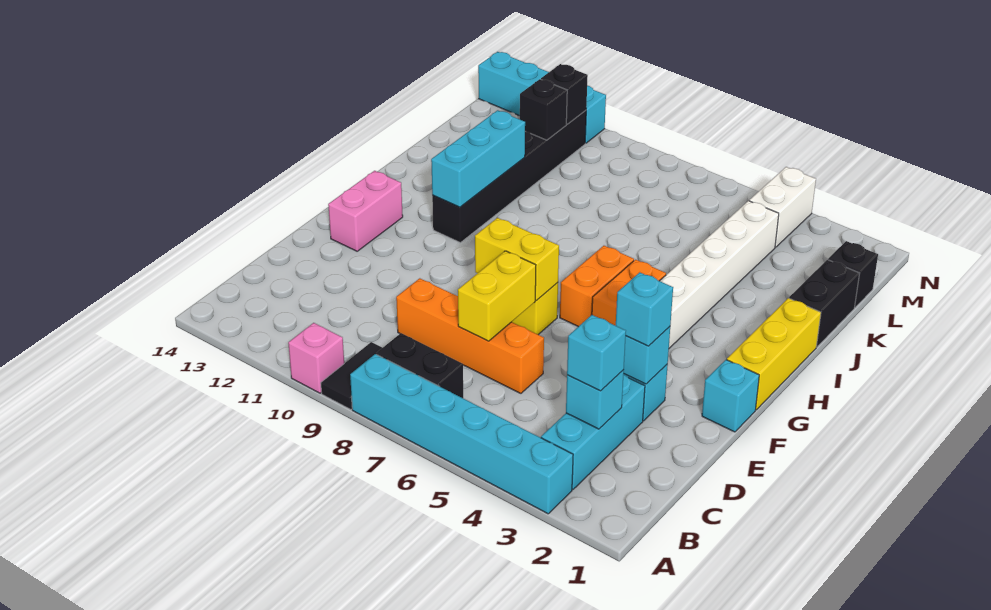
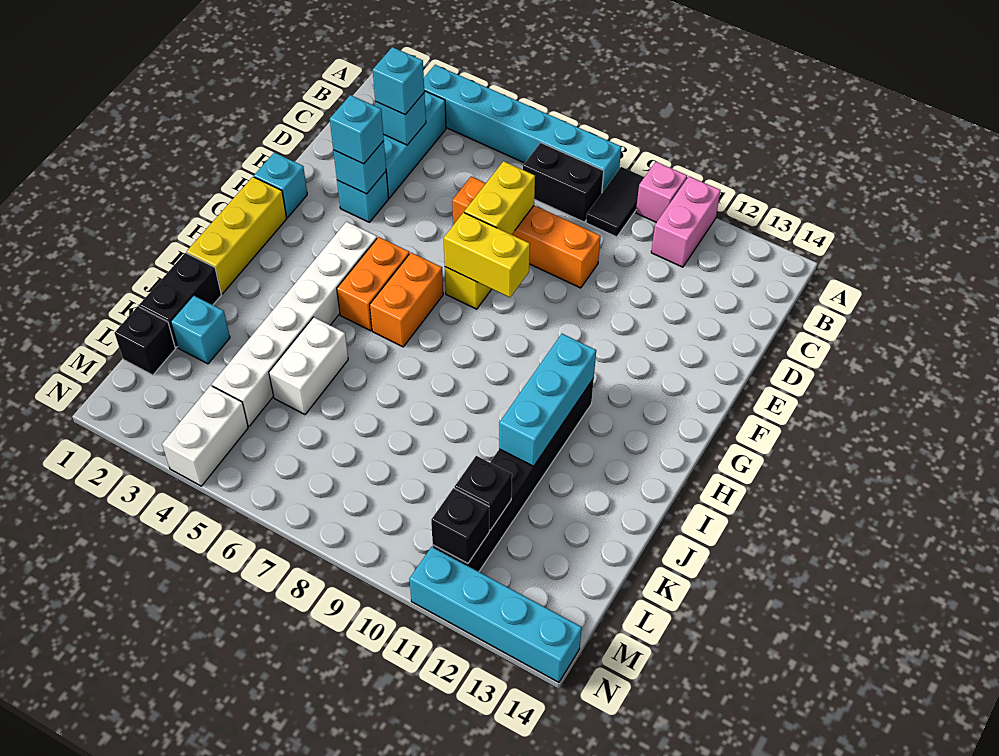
pink 1x2 brick [328,171,403,251] -> pink 1x2 brick moved to [651,176,721,267]
none -> white 1x2 brick [269,317,348,414]
none -> cyan 1x1 brick [171,295,230,364]

